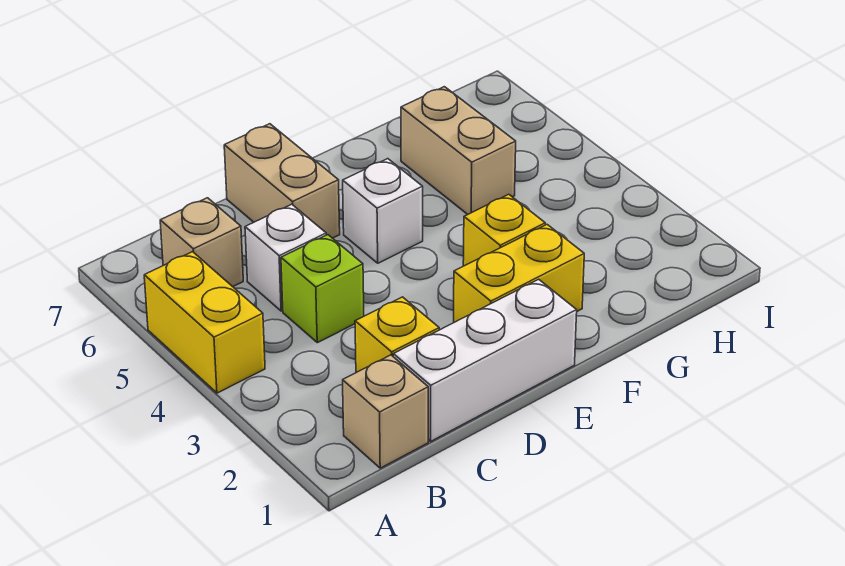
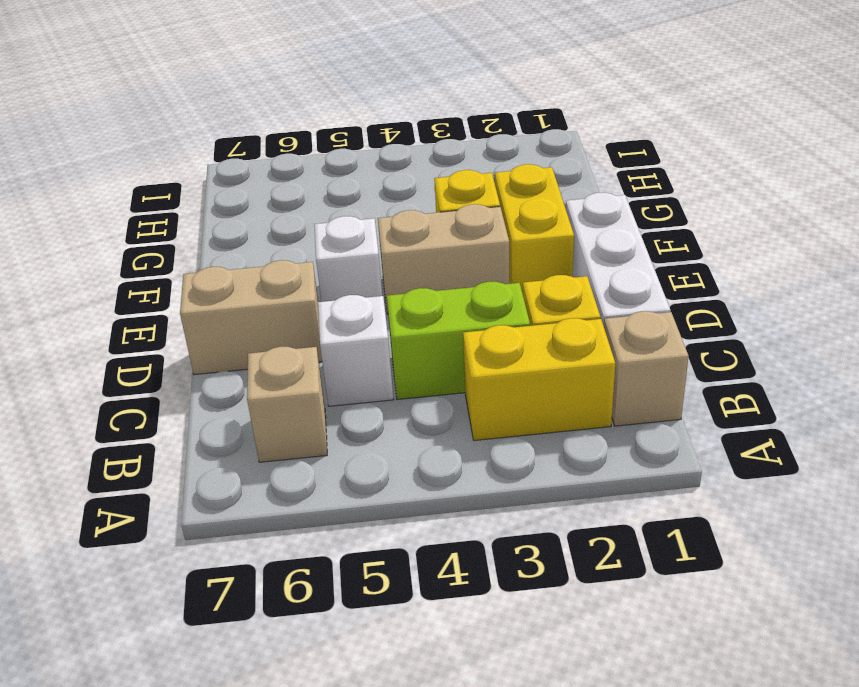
yellow 1x2 brick [144,252,265,393] -> yellow 1x2 brick moved to [463,318,615,441]
lime 1x1 brick [281,235,364,343] -> lime 1x2 brick [387,282,530,400]
tan 1x2 brick [401,87,516,215] -> tan 1x2 brick moved to [378,204,509,314]

